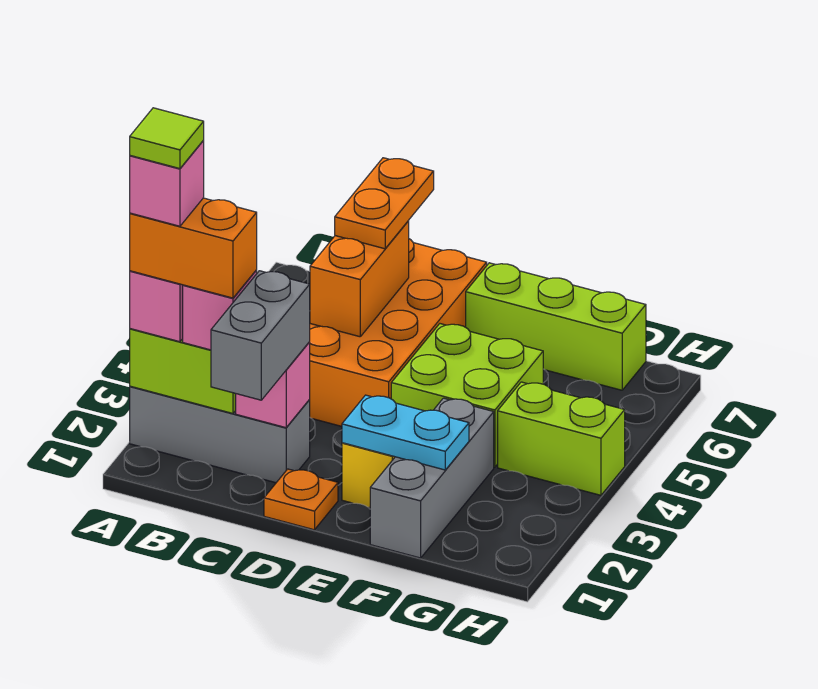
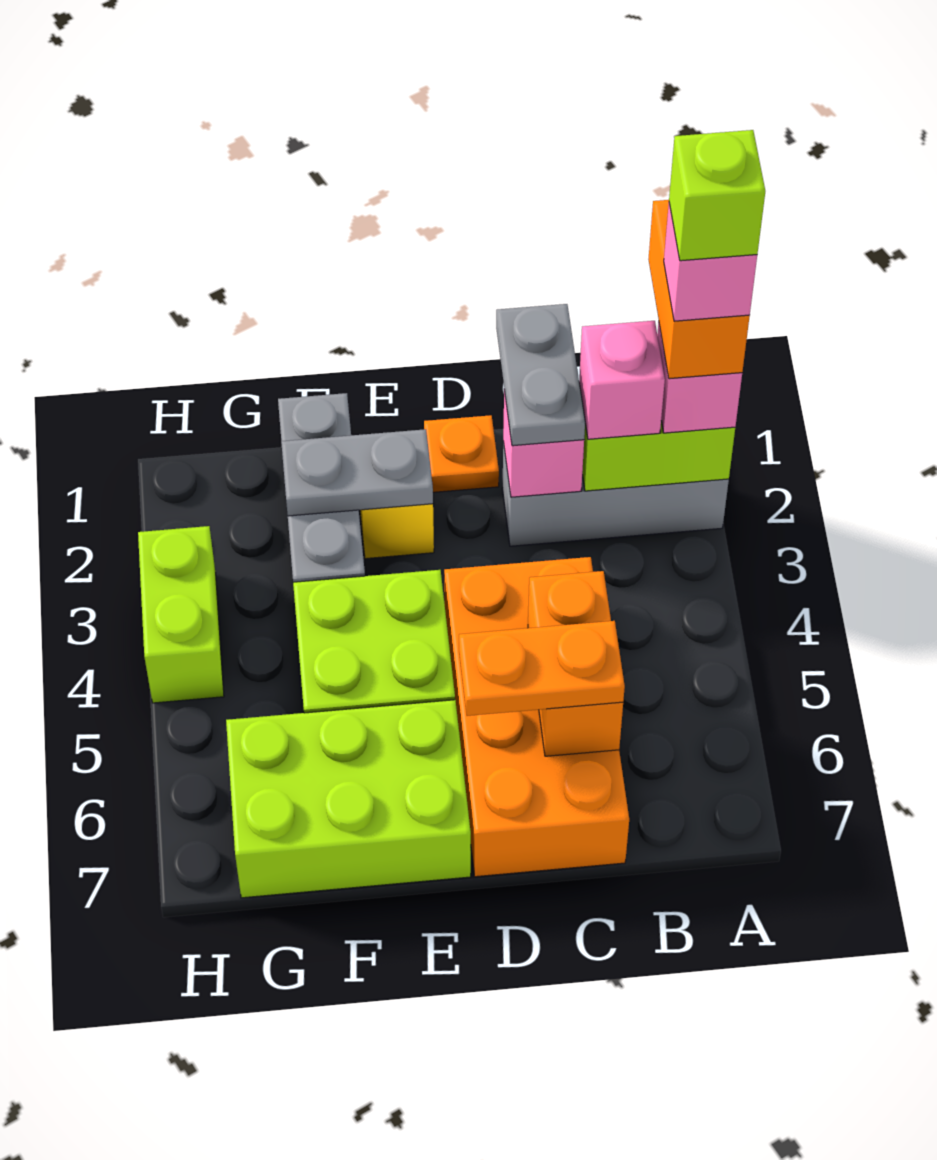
orange 1x2 brick [130,198,257,298] -> orange 1x2 brick turned to [648,200,750,379]
lime 1x1 tile [130,108,204,169] -> lime 1x1 brick [669,130,765,261]
grey 1x2 brick [211,271,310,400] -> grey 1x2 plate [496,304,585,446]
orange 1x2 plate [335,158,434,249] -> orange 1x2 plate turned to [459,621,625,716]
cyan 1x2 plate [342,395,469,470] -> grey 1x2 plate [281,429,433,516]
lime 1x3 brick [466,263,646,390] -> lime 2x3 brick [226,700,471,898]
lime 1x2 brick [498,382,625,495] -> lime 1x2 brick turned to [138,526,224,703]

